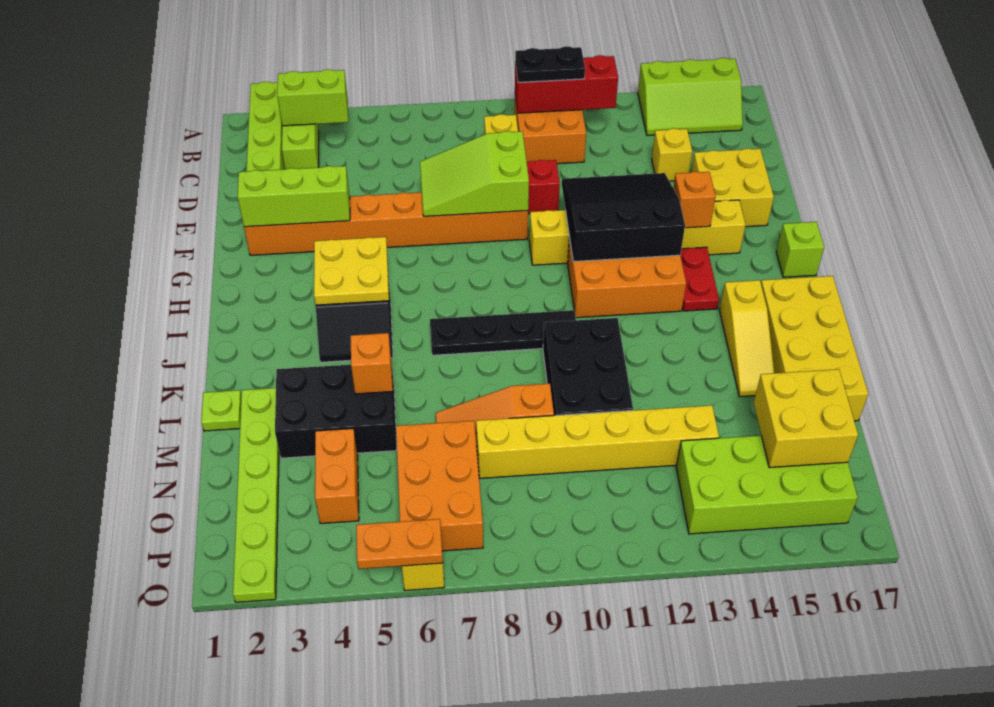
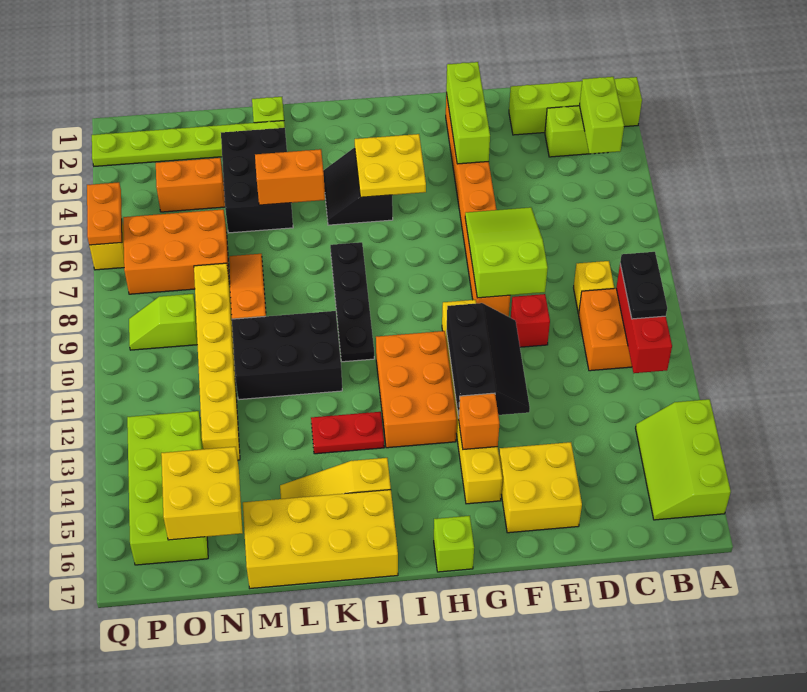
yellow 1x1 brick [652,129,692,181] -> none
black 3x3 slope [562,173,685,262] -> black 2x3 slope [447,303,530,418]
red 1x2 plate [680,247,719,311] -> red 1x2 plate moved to [311,412,384,454]
orange 1x1 brick [351,333,393,394] -> orange 1x2 brick [255,149,325,205]
none -> lime 1x2 slope [129,294,197,350]

